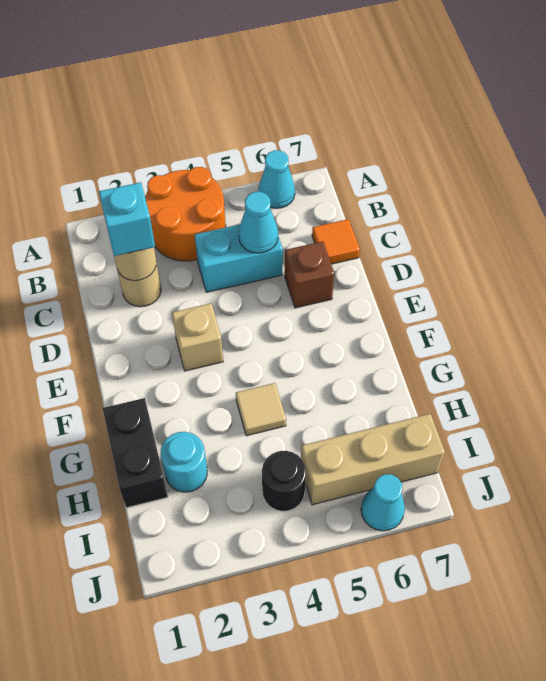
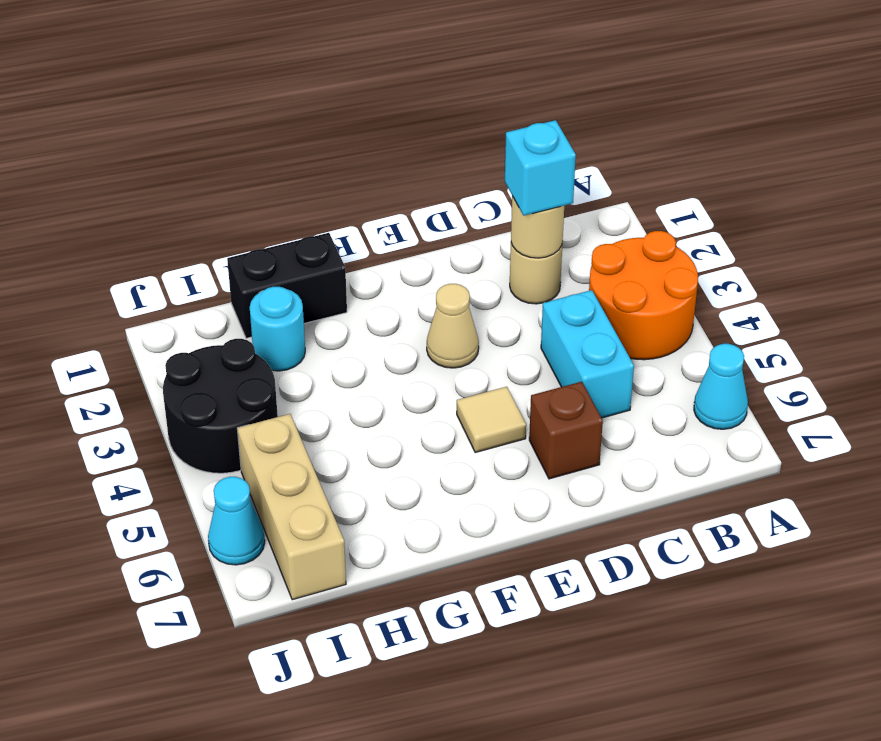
cyan 1x1 cone [239,192,278,253] -> none
orange 1x1 tile [312,219,360,264] -> none
tan 1x1 brick [172,303,223,371] -> tan 1x1 cone [427,284,479,368]
tan 1x1 tile [236,383,286,436] -> tan 1x1 tile moved to [457,387,526,453]
black 1x1 round brick [262,451,306,511] -> black 2x2 round brick [163,339,278,473]

